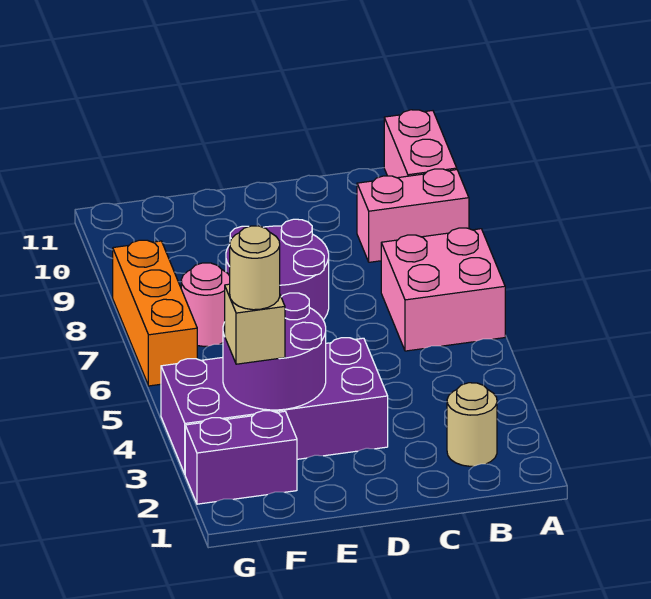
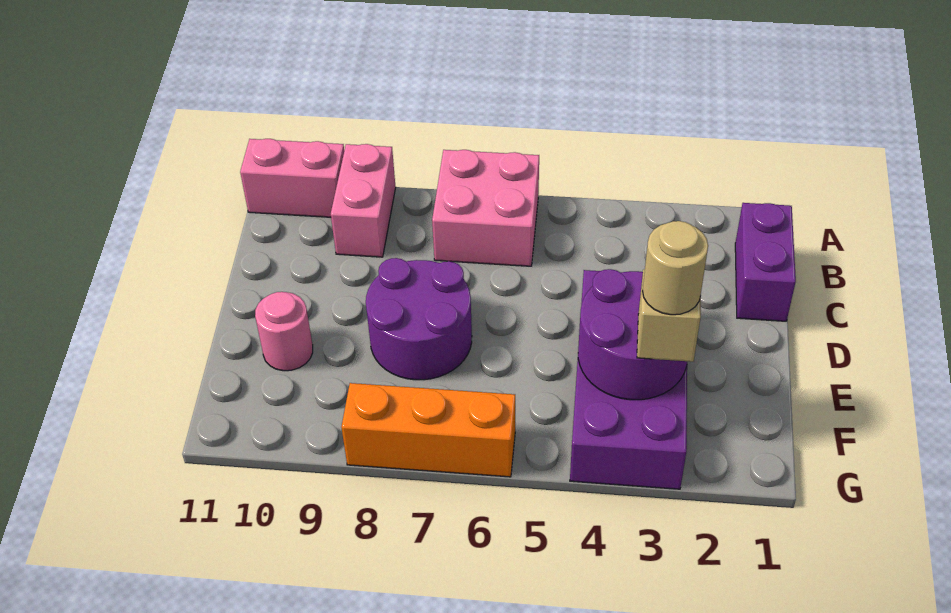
tan 1x1 round brick [447,383,497,466] -> none
purple 1x2 brick [185,411,297,504] -> purple 1x2 brick moved to [735,203,796,321]
pink 1x1 round brick [181,263,230,347] -> pink 1x1 round brick moved to [255,292,313,371]

